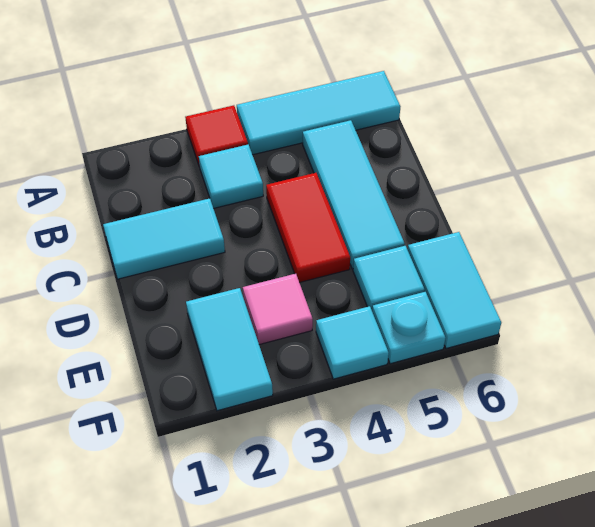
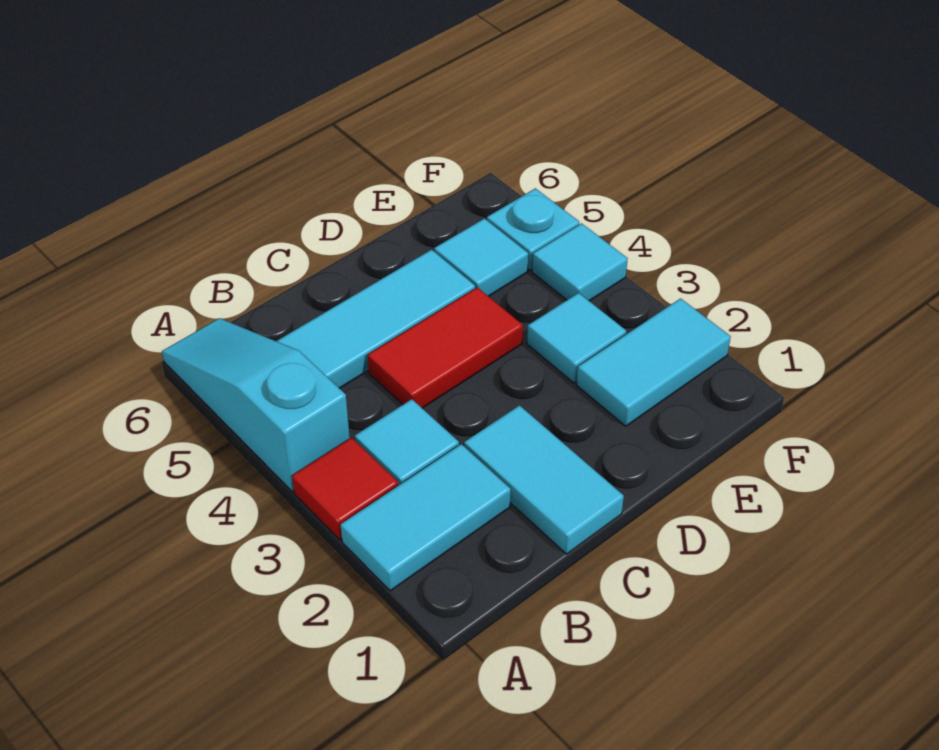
cyan 1x3 tile [237,71,400,155] -> cyan 1x3 slope [162,318,350,492]
pink 1x1 tile [243,274,313,345] -> cyan 1x1 tile [527,293,626,383]
cyan 1x2 tile [408,232,501,349] -> cyan 1x2 tile moved to [341,444,511,591]

